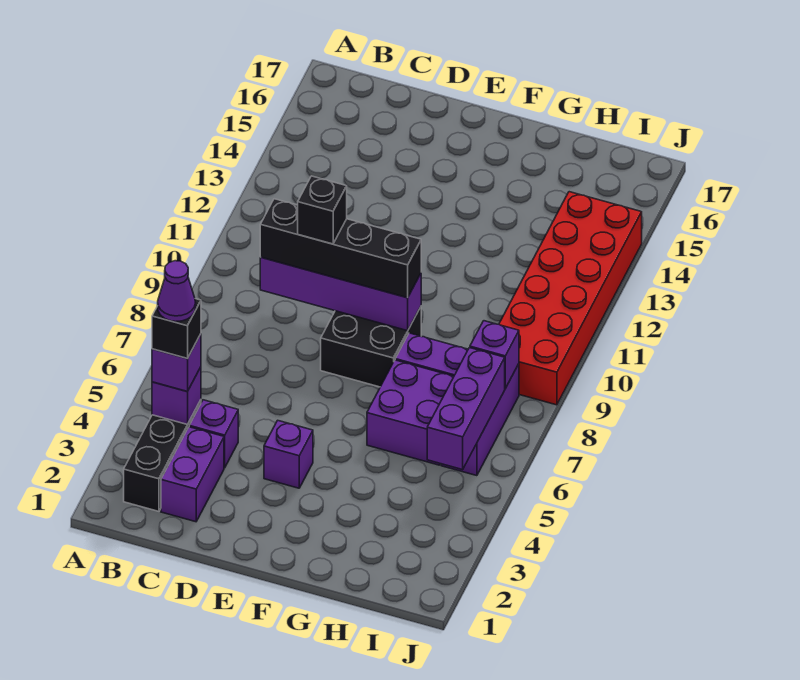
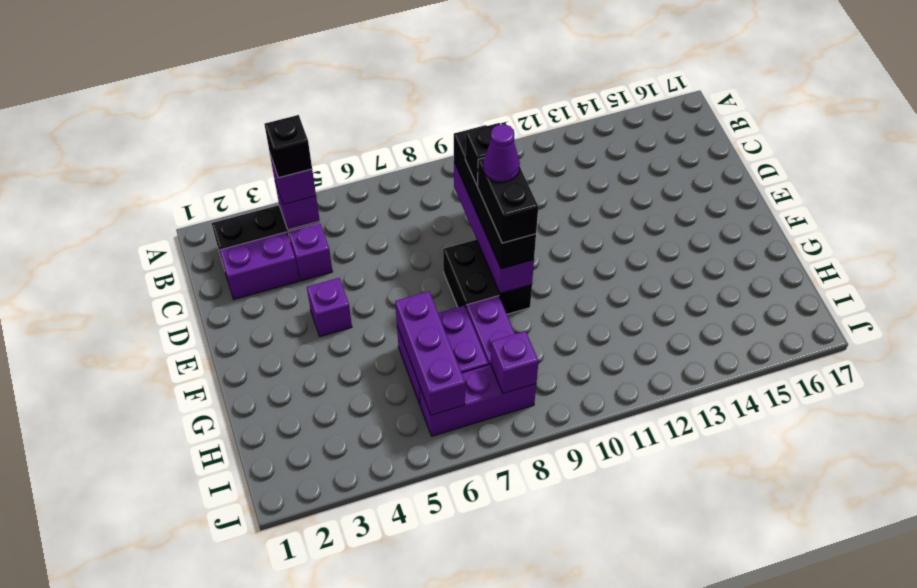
purple 1x1 cone [158,261,196,322] -> purple 1x1 cone moved to [483,124,520,182]
none -> black 1x2 brick [478,158,538,243]
purple 1x3 brick [427,348,505,470] -> purple 1x3 brick turned to [395,291,465,415]
red 2x6 brick [499,192,642,405] -> none

